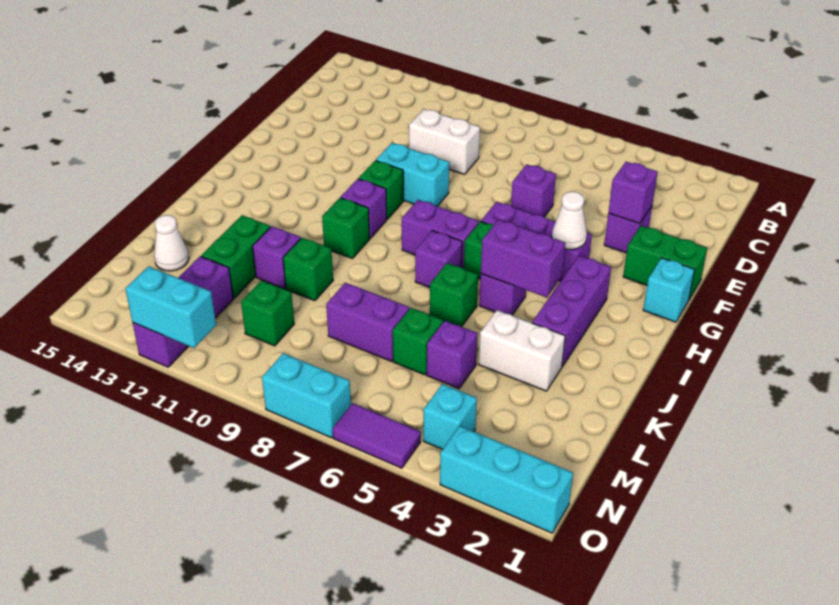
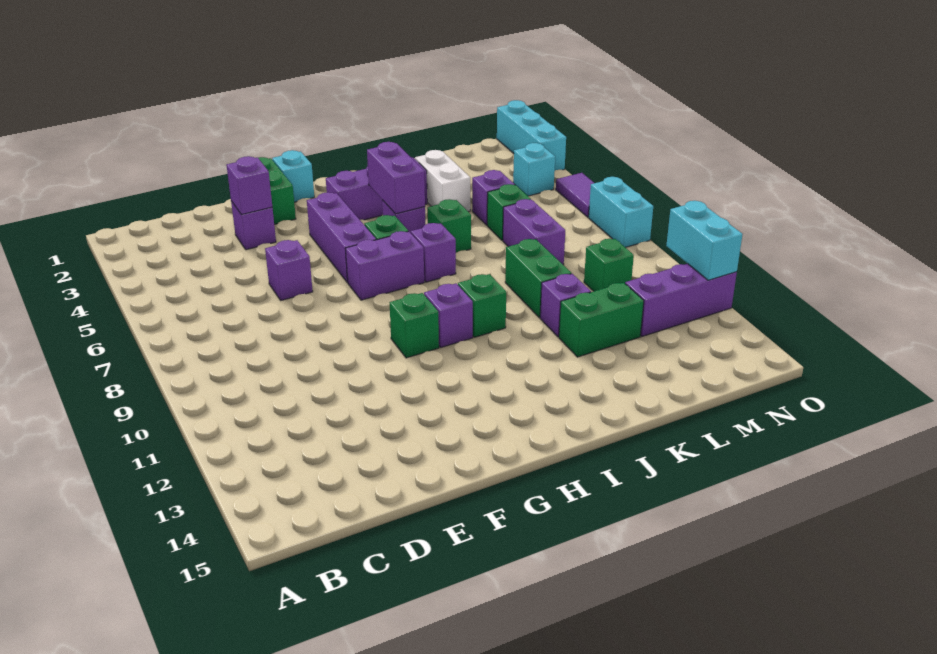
white 1x2 brick [409,109,480,174] -> none
cyan 1x2 brick [376,143,449,206] -> none
white 1x1 cone [552,192,587,249] -> none
purple 1x2 brick [402,200,479,269] -> purple 1x2 brick turned to [345,231,424,300]
green 1x1 brick [283,238,333,301] -> green 1x2 brick [505,239,571,318]
white 1x1 cone [154,215,189,271] -> none

